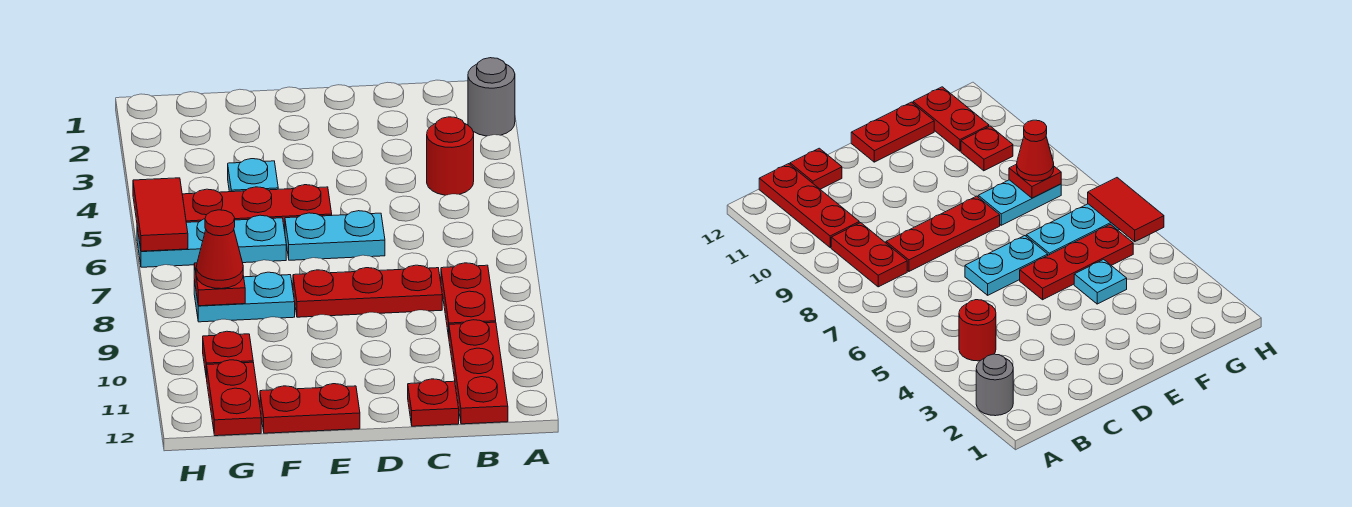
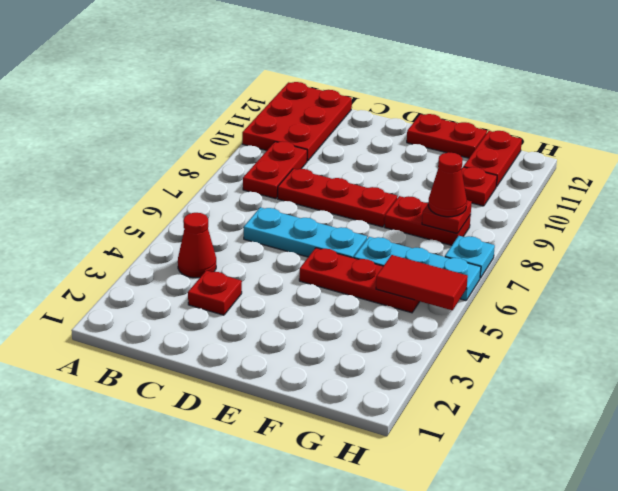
grey 1x1 round brick [468,58,515,136] -> none
red 1x1 round brick [427,117,474,195] -> red 1x1 cone [178,213,216,278]
red 1x3 plate [449,320,508,424] -> red 2x3 plate [242,82,352,161]
red 1x1 plate [408,379,459,426] -> red 1x1 plate moved to [188,271,242,315]
cyan 1x2 plate [285,211,385,260] -> cyan 1x3 plate [244,207,367,258]
cyan 1x1 plate [228,159,278,192] -> cyan 1x1 plate moved to [445,236,495,278]
cyan 1x2 plate [194,272,295,322] -> red 1x2 plate [385,196,471,245]
red 1x2 tile [133,178,188,251] -> red 1x2 tile turned to [376,255,468,310]

